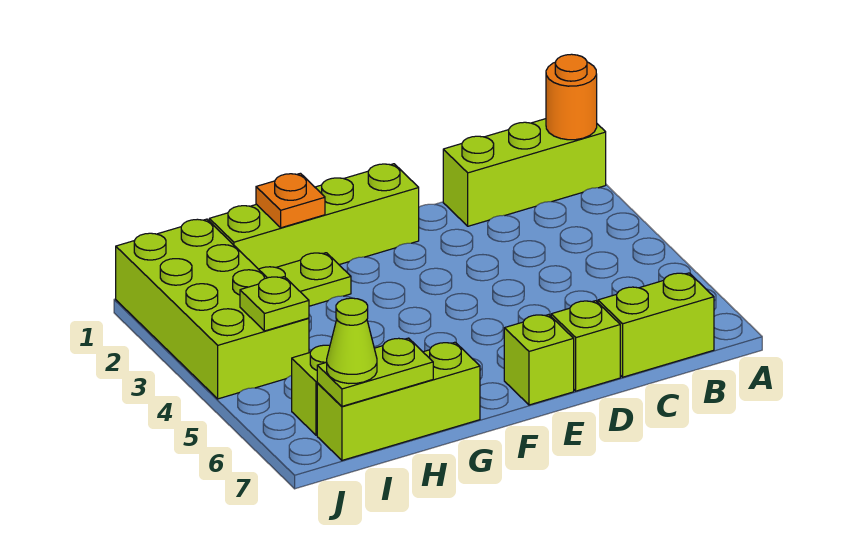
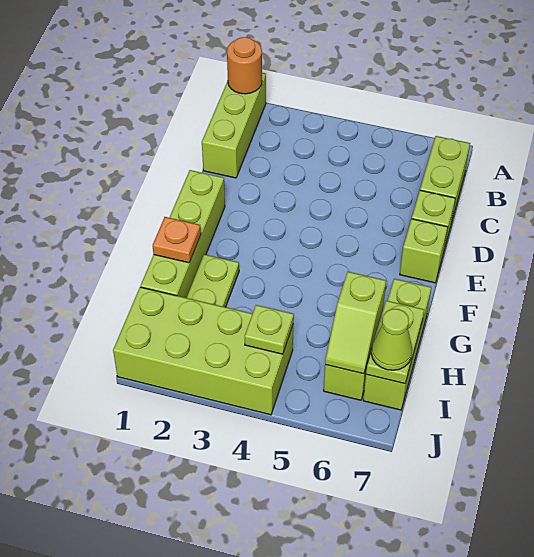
none -> lime 1x2 slope [325,272,386,374]

